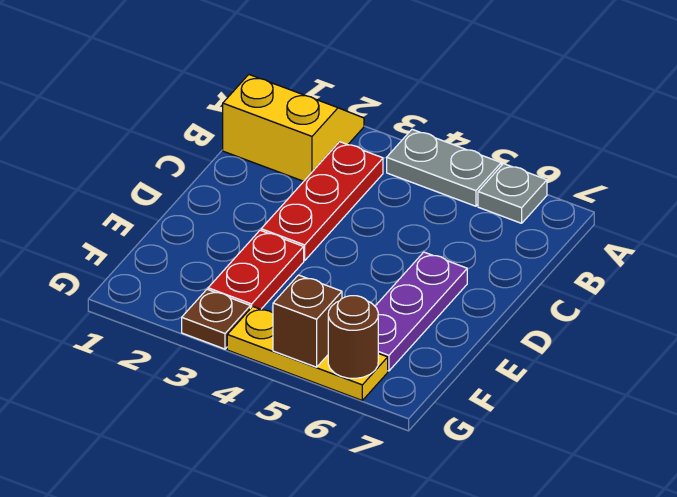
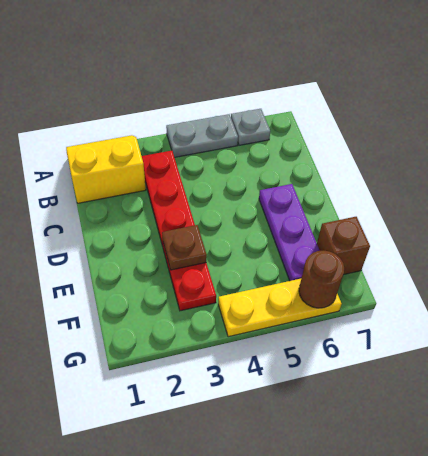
brown 1x1 plate [182,289,250,349] -> brown 1x1 plate moved to [162,225,207,270]
brown 1x1 brick [273,275,342,367] -> brown 1x1 brick moved to [317,217,370,275]

